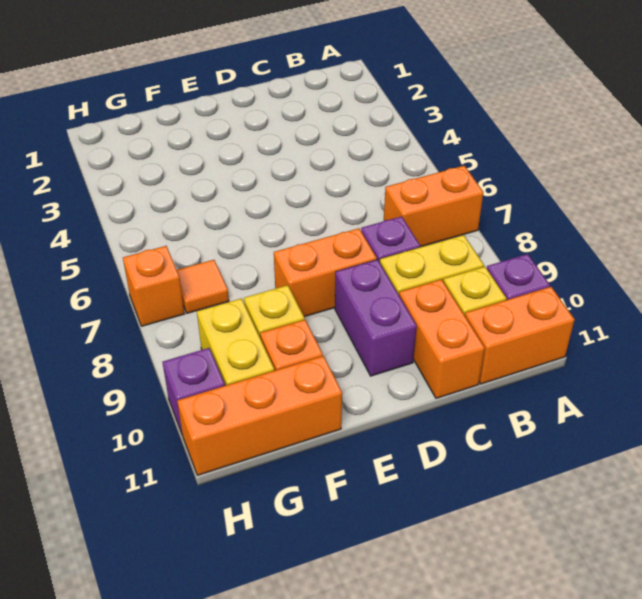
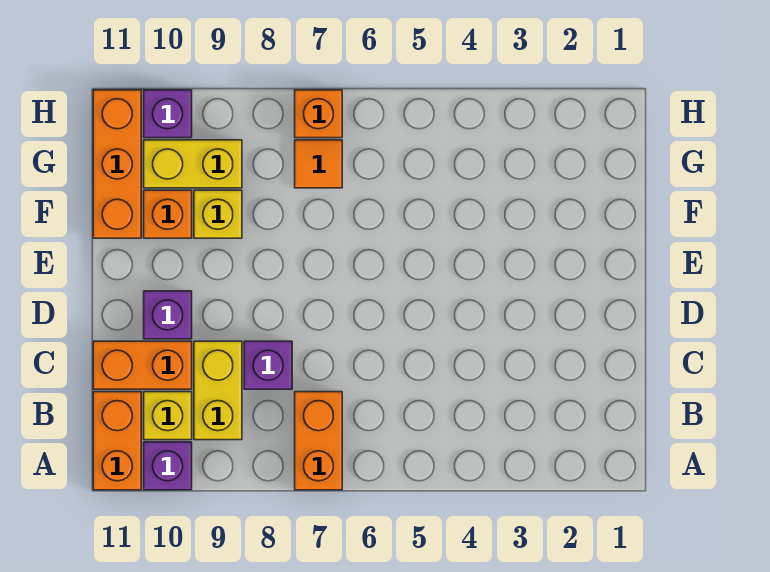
orange 1x2 brick [274,228,377,317] -> none
purple 1x2 brick [335,260,417,376] -> purple 1x1 brick [144,291,192,339]

